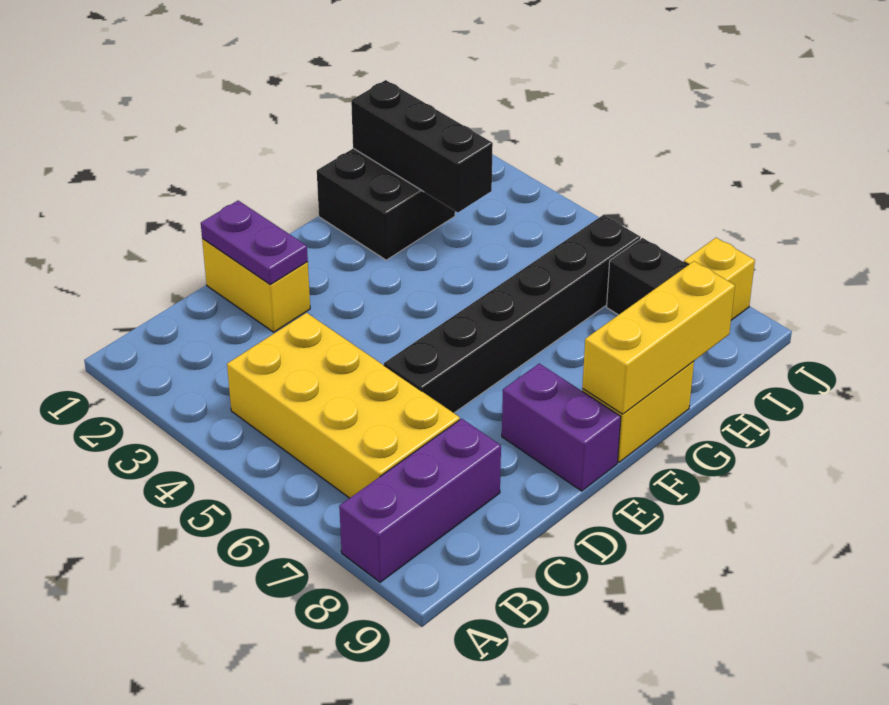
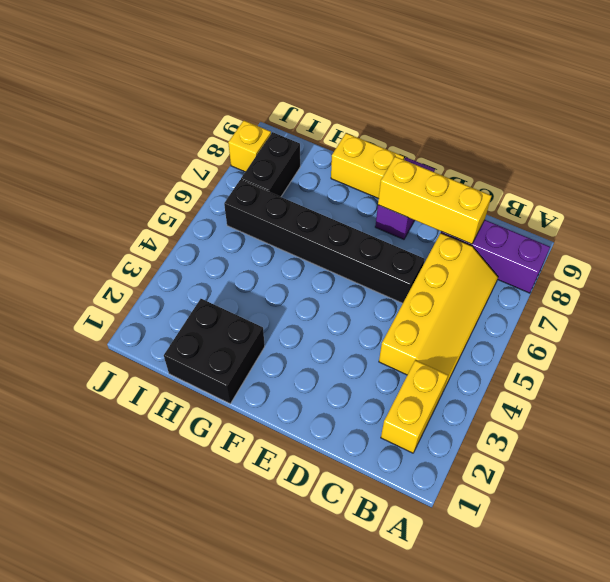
yellow 2x4 brick [227,313,460,498] -> yellow 2x4 slope [379,233,498,391]
yellow 1x2 brick [202,239,310,332] -> yellow 1x2 brick moved to [381,360,448,453]
purple 1x2 plate [201,201,308,285] -> none
yellow 1x3 brick [582,261,735,414] -> yellow 1x3 brick moved to [378,157,491,244]
black 1x3 brick [351,80,493,213] -> none

